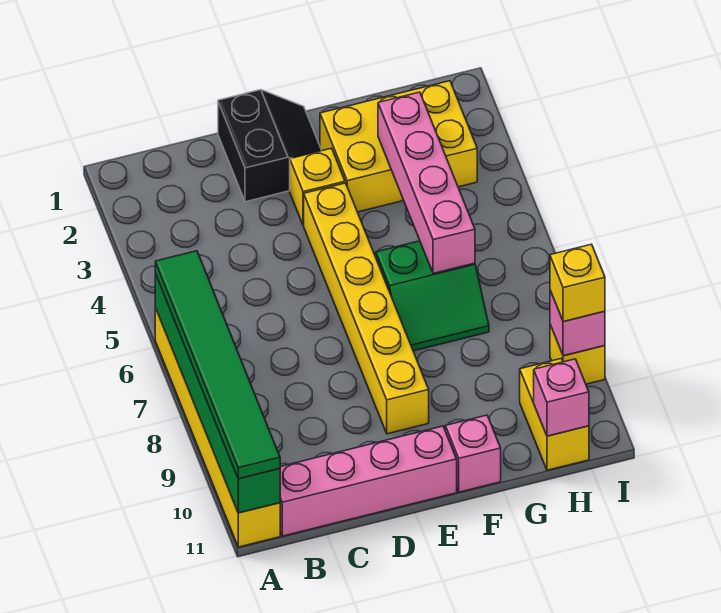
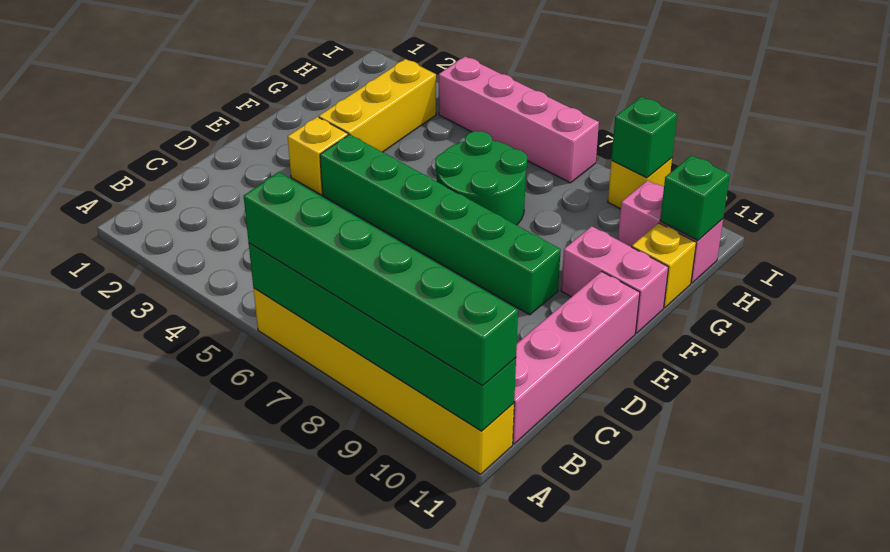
green 1x6 tile [155,251,280,479] -> green 1x6 brick [244,172,518,386]
black 2x2 slope [218,90,322,202] -> none
yellow 1x6 brick [304,183,429,434] -> green 1x6 brick [320,134,561,315]
yellow 2x3 brick [320,81,477,212] -> yellow 1x3 brick [319,59,436,152]
green 2x2 slope [376,241,489,351] -> green 2x2 round brick [435,131,527,225]
pink 1x1 brick [445,415,501,492] -> pink 1x2 brick [561,226,669,333]
pink 1x4 brick [378,92,475,274] -> pink 1x4 brick moved to [439,57,599,183]
yellow 1x2 brick [520,358,589,470] -> pink 1x2 brick [618,181,723,283]
pink 1x1 brick [534,359,589,436] -> green 1x1 brick [660,155,730,241]
pink 1x1 brick [550,291,605,356] -> green 1x1 brick [611,97,677,178]
yellow 1x1 brick [550,244,605,322] -> yellow 1x1 brick moved to [632,223,696,308]

